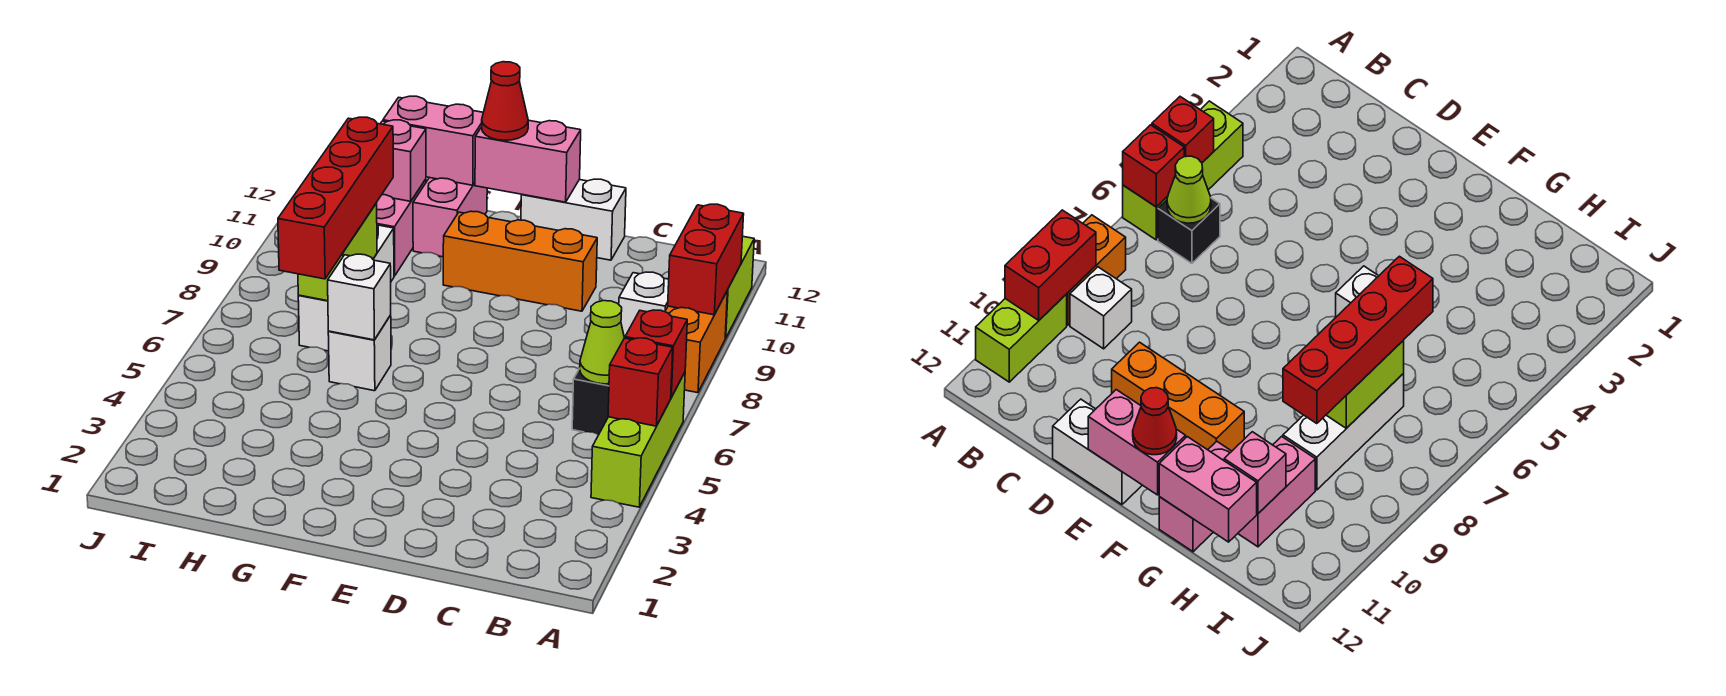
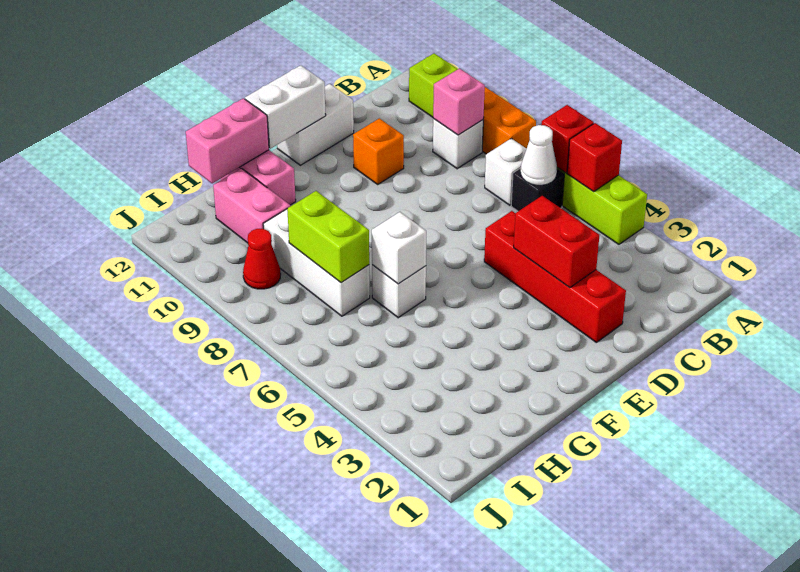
red 1x2 brick [668,204,744,315] -> red 1x2 brick moved to [514,196,599,288]
lime 1x1 cone [580,301,624,384] -> white 1x1 cone [521,125,557,185]
none -> white 1x1 brick [485,138,526,205]
orange 1x3 brick [443,211,597,311] -> orange 1x1 brick [353,118,404,184]
pink 1x2 brick [475,120,581,202] -> white 1x2 brick [245,65,326,149]
red 1x1 cone [482,62,528,140] -> red 1x1 cone moved to [243,229,281,289]
red 1x4 brick [278,117,393,279] -> red 1x4 brick moved to [484,211,626,342]
pink 1x1 brick [380,120,426,201] -> pink 1x1 brick moved to [433,69,485,135]

